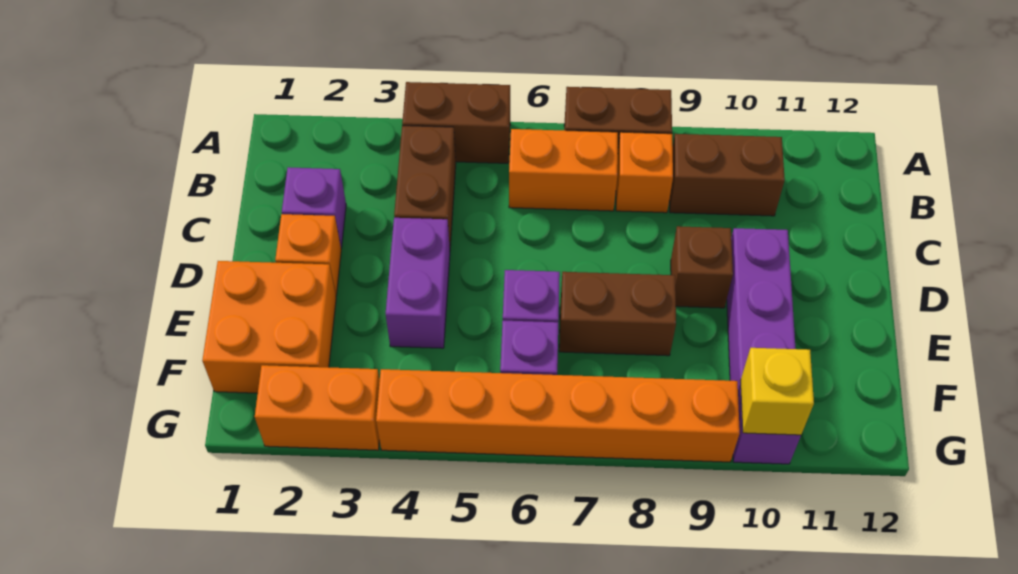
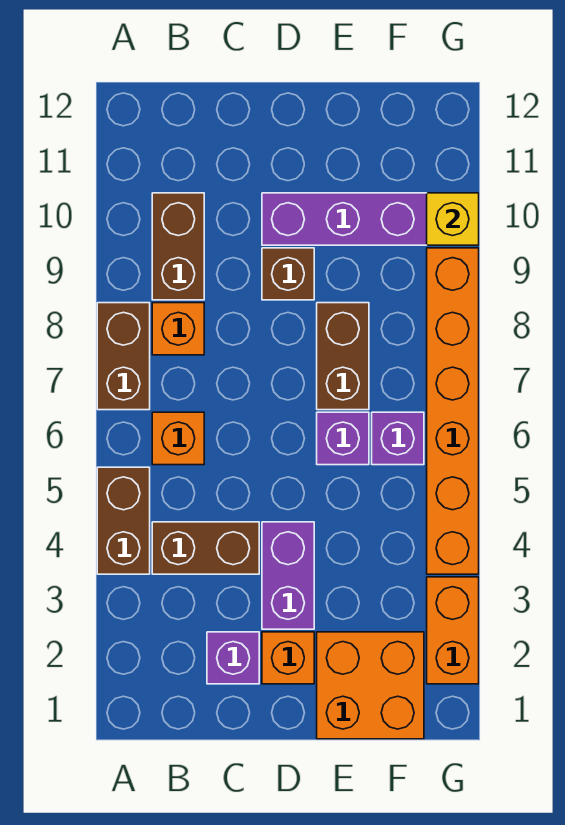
orange 1x2 brick [509,129,618,211] -> orange 1x1 brick [152,412,204,465]
purple 1x2 brick [386,218,450,348] -> purple 1x2 brick turned to [262,522,314,629]

